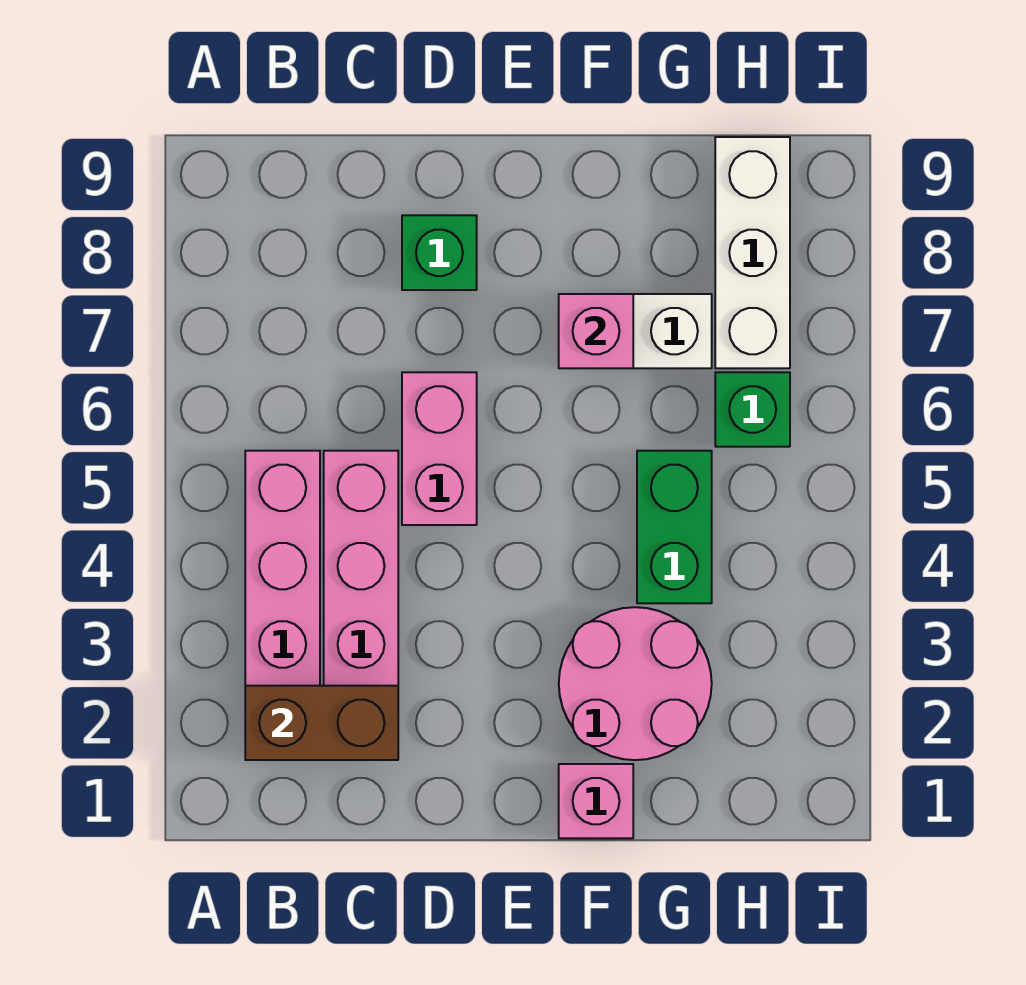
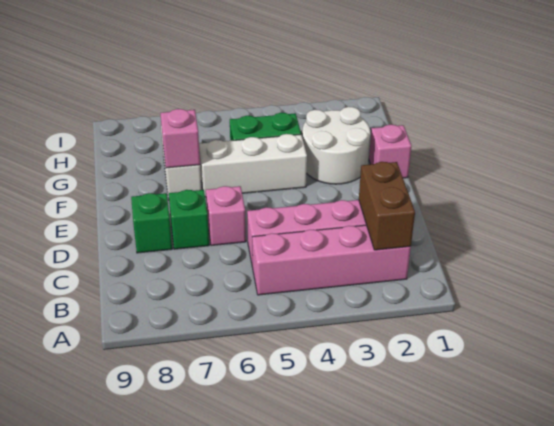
pink 1x2 brick [402,372,477,525] -> pink 1x1 brick [206,186,246,246]
pink 2x2 round brick [559,607,712,760] -> white 2x2 round brick [302,107,370,184]
green 1x1 brick [715,372,790,447] -> green 1x1 brick moved to [169,190,209,249]
white 1x3 brick [715,137,790,368] -> white 1x3 brick moved to [199,134,307,197]

